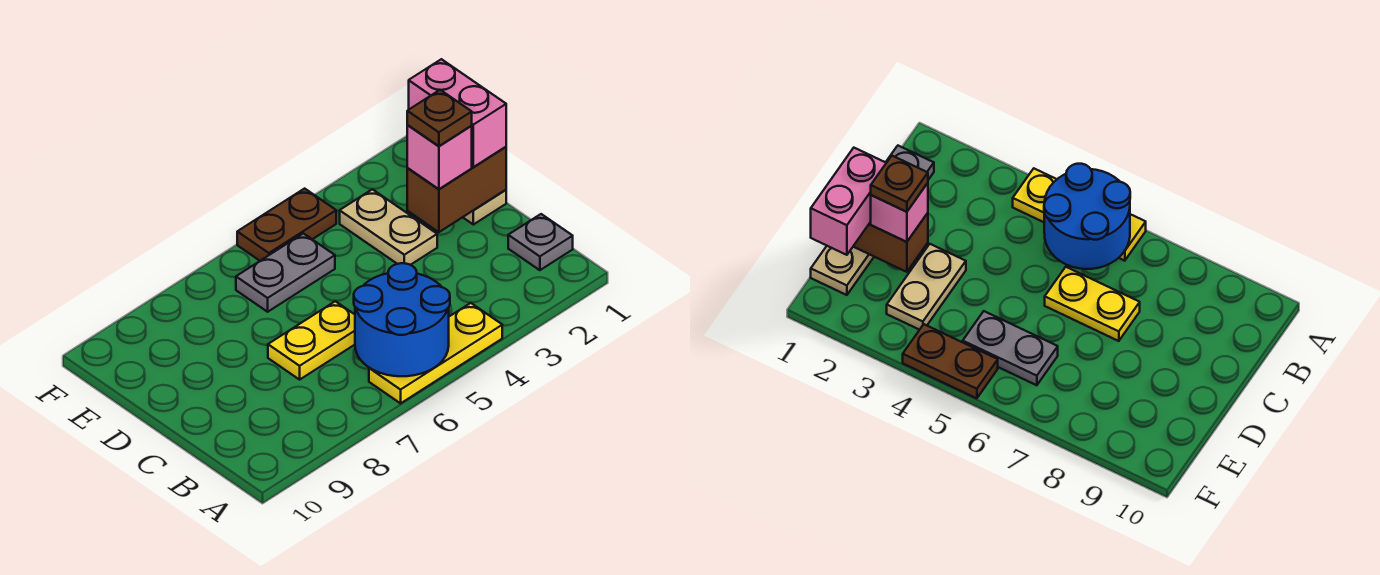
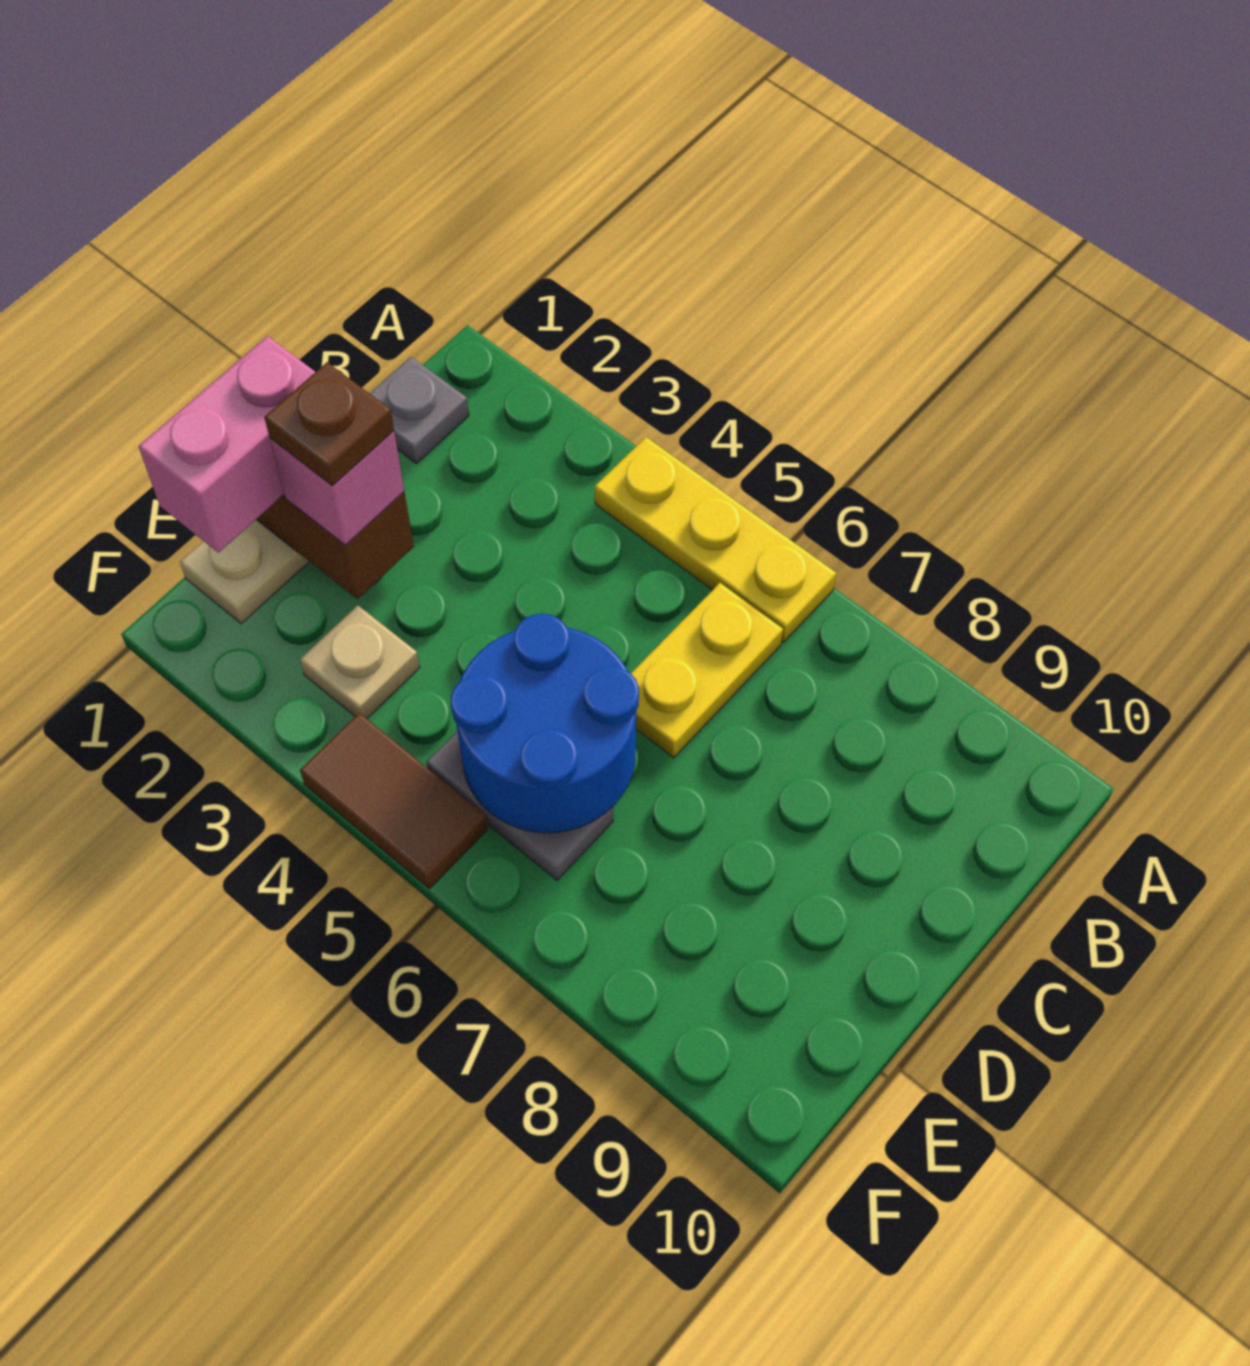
blue 2x2 round brick [354,263,450,376] -> blue 2x2 round brick moved to [451,613,639,833]
yellow 1x2 plate [268,301,355,380] -> yellow 1x2 plate turned to [631,583,783,758]
tan 1x2 plate [340,189,437,265] -> tan 1x1 plate [300,605,420,719]
brown 1x2 plate [237,189,336,261] -> brown 1x2 tile [300,713,488,889]

